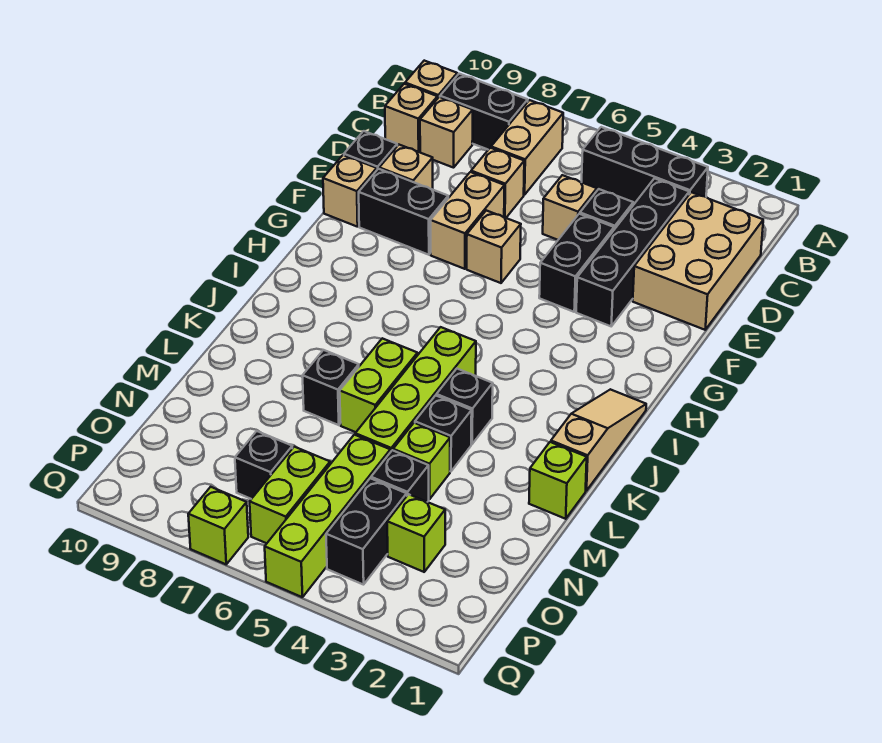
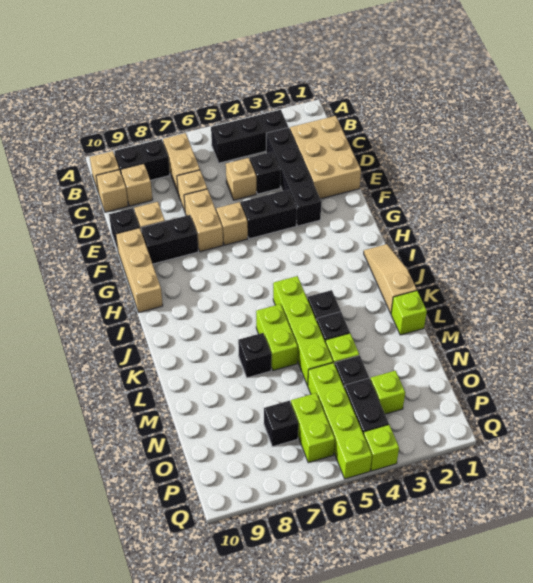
black 1x2 brick [539,214,614,312] -> black 1x2 brick turned to [241,190,297,239]
tan 1x1 brick [323,155,377,227] -> tan 1x3 brick [116,228,163,312]
lime 1x1 brick [188,487,248,564] -> lime 1x1 brick moved to [364,425,399,471]

